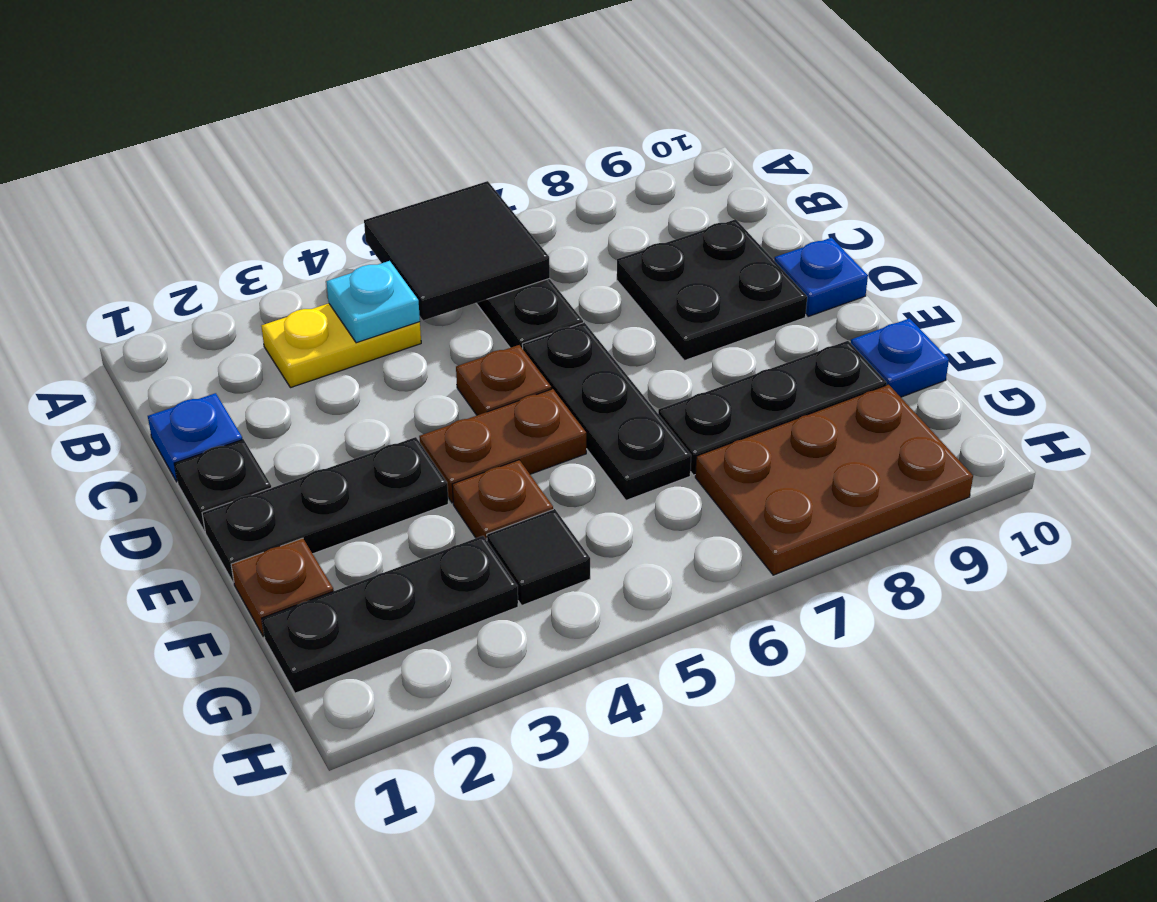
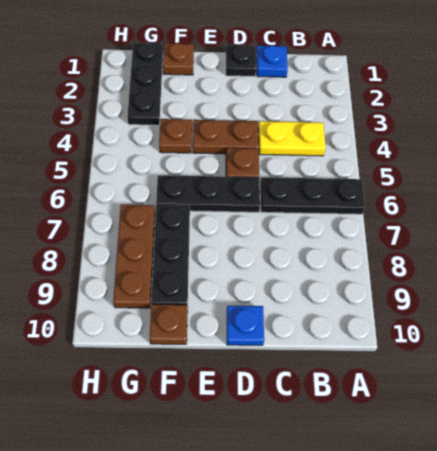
black 2x2 tile [364,181,550,320] -> none
yellow 1x2 plate [261,303,421,388] -> yellow 1x2 plate turned to [258,121,326,156]
cyan 1x1 plate [326,261,420,343] -> none
black 2x2 plate [617,219,807,361] -> none
black 1x3 plate [202,437,448,583] -> none
brown 1x2 plate [419,389,586,503] -> brown 1x2 plate turned to [193,120,259,154]
blue 1x1 plate [851,318,949,397] -> brown 1x1 plate [150,304,188,344]
black 1x1 tile [487,509,590,605] -> none
brown 2x3 plate [695,385,973,575] -> brown 1x3 plate [113,205,155,308]

